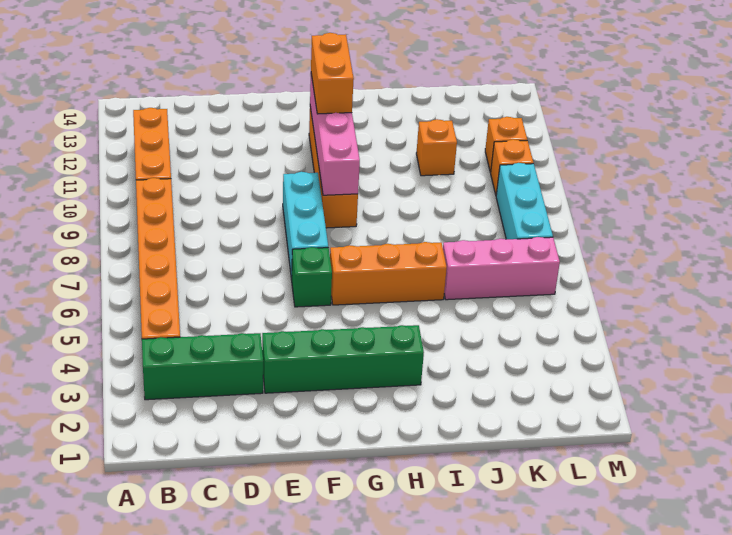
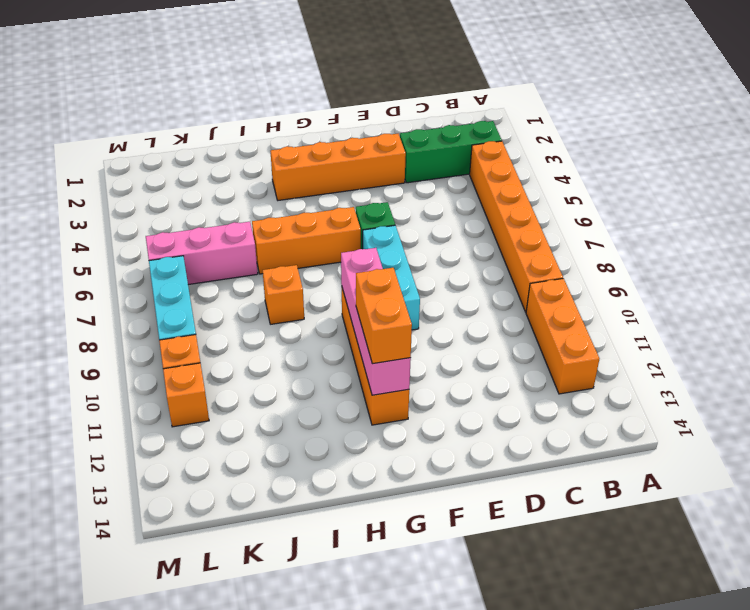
green 1x4 brick [262,325,424,393] -> orange 1x4 brick [270,134,406,200]
orange 1x1 brick [416,119,457,176] -> orange 1x1 brick moved to [263,265,304,324]

